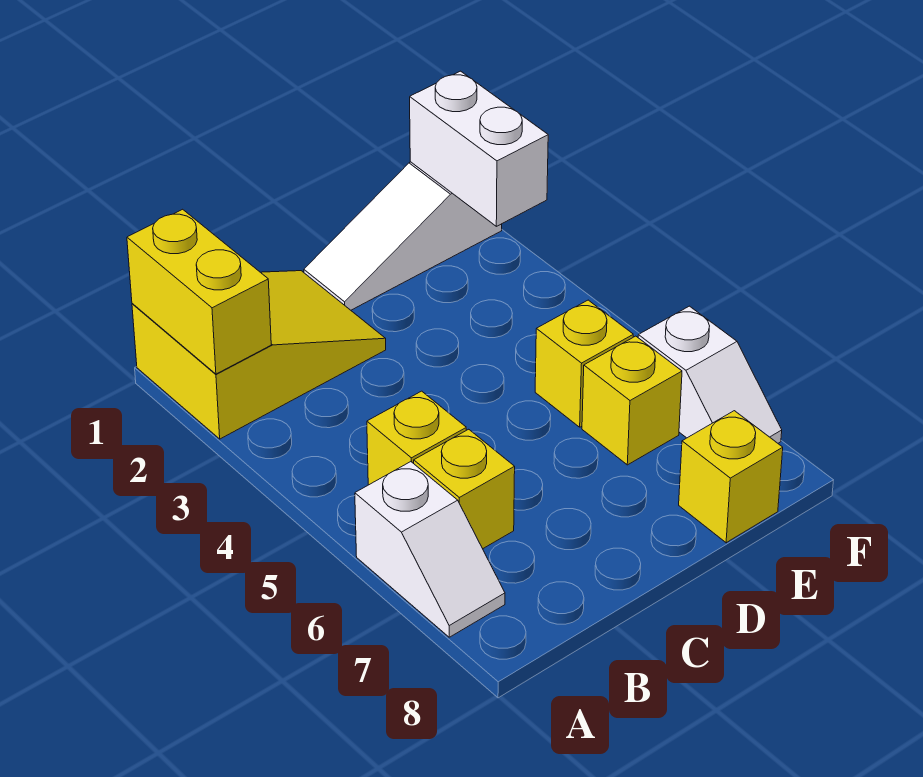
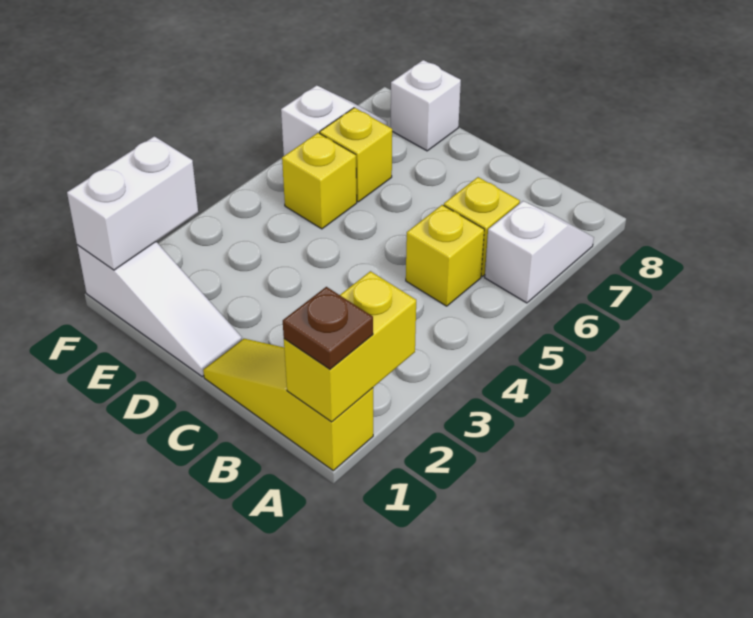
yellow 2x3 slope [132,271,386,439] -> yellow 1x3 slope [203,339,373,471]
none -> brown 1x1 plate [283,287,373,369]
yellow 1x1 brick [679,411,783,543] -> white 1x1 brick [391,60,461,151]

